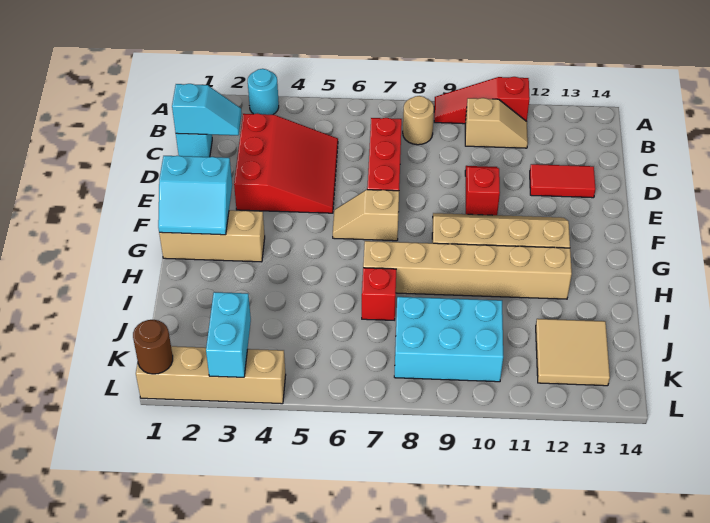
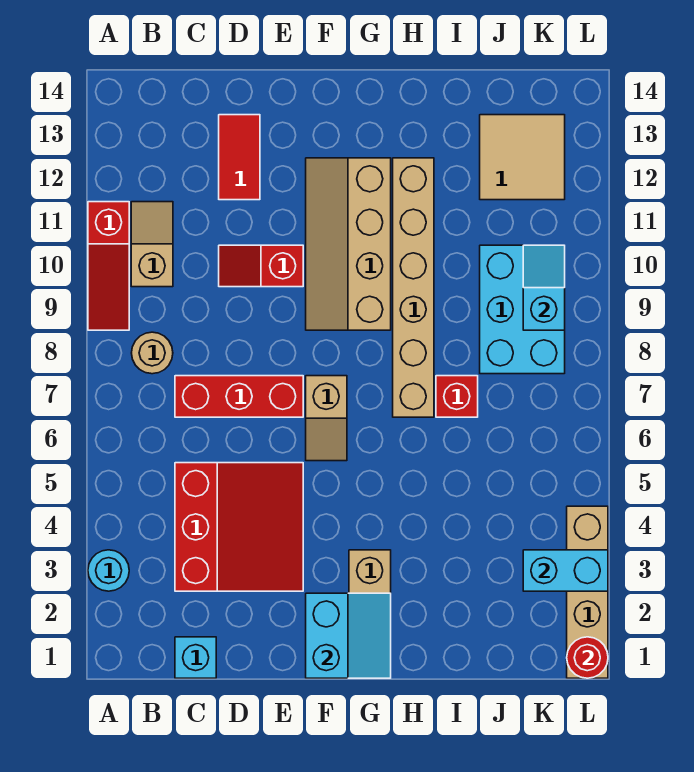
cyan 1x2 slope [172,84,242,135] -> cyan 1x2 slope moved to [523,245,565,330]
red 3x3 slope [234,114,338,213] -> red 3x3 slope turned to [175,463,303,591]
brown 1x1 round brick [133,320,173,374] -> red 1x1 round brick [567,637,608,678]

